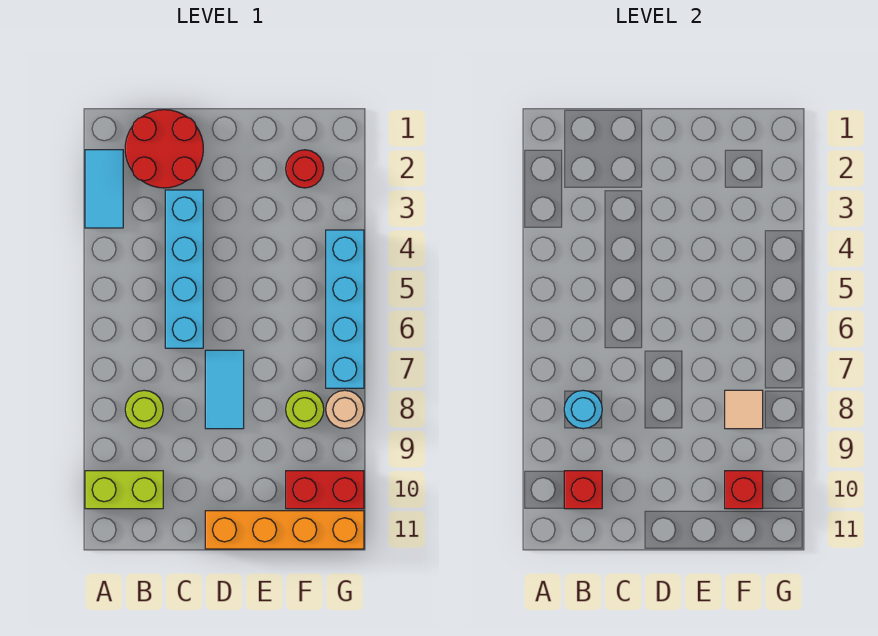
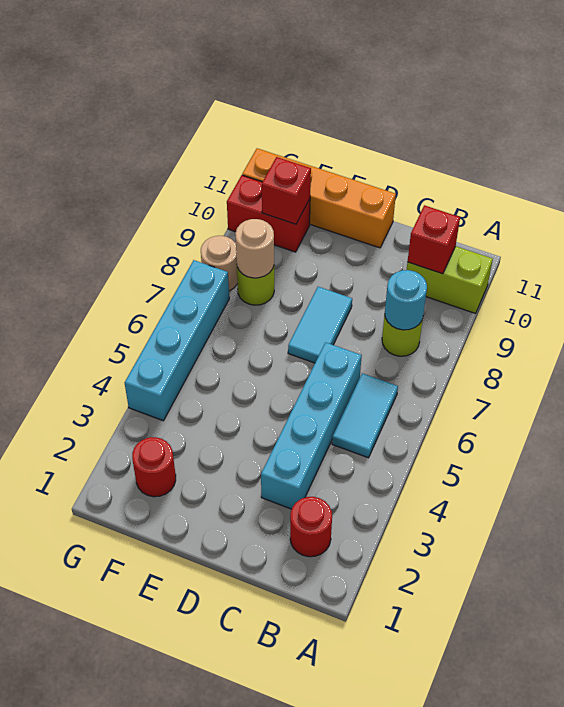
cyan 1x2 tile [85,150,123,228] -> cyan 1x2 tile moved to [332,373,398,458]
red 2x2 round brick [125,110,203,188] -> red 1x1 round brick [290,497,332,557]
tan 1x1 tile [725,390,763,429] -> tan 1x1 round brick [235,219,274,278]

